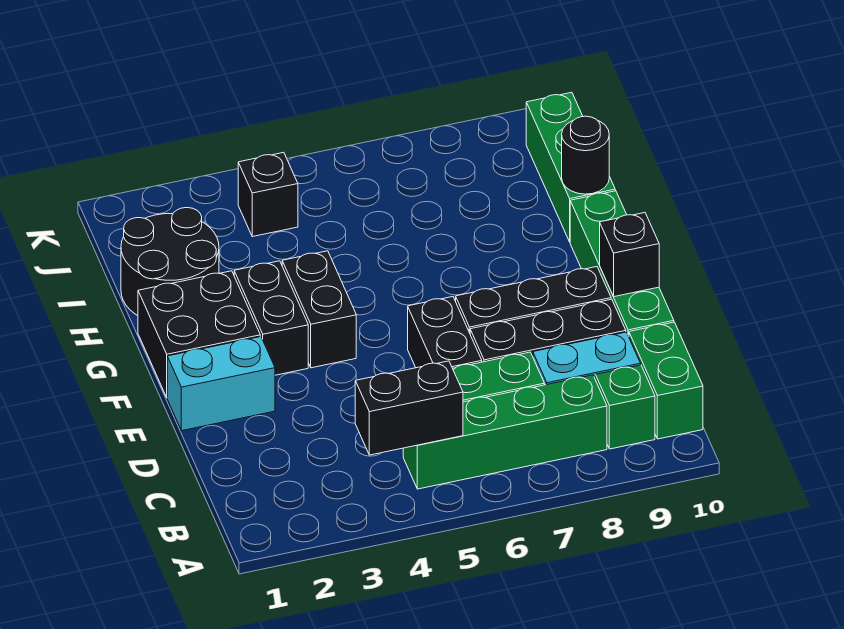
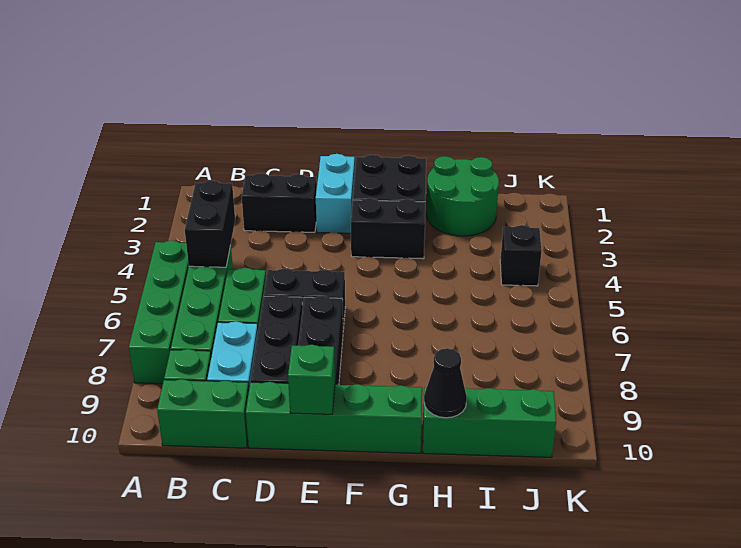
none -> green 1x4 brick [129,241,189,384]
black 1x1 brick [600,213,659,297] -> green 1x1 brick [288,345,335,414]
black 1x2 brick [282,251,356,368] -> black 1x2 brick moved to [242,173,317,232]
black 2x2 round brick [121,208,219,315] -> green 2x2 round brick [426,156,499,236]
black 1x1 round brick [562,116,609,194] -> black 1x1 cone [424,348,467,418]

